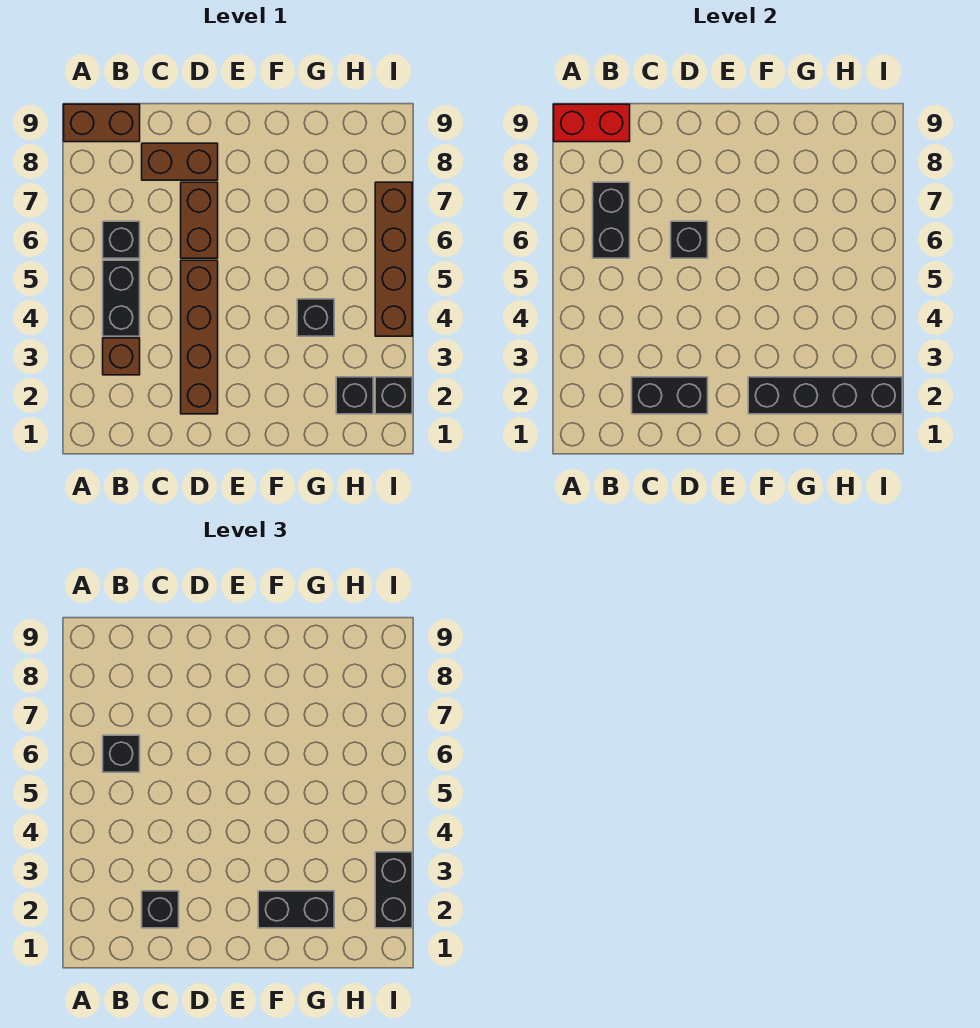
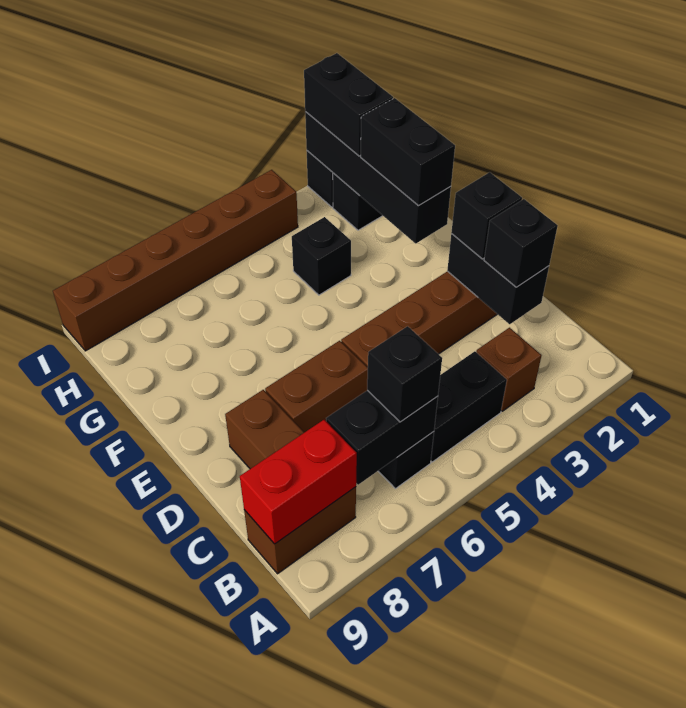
brown 1x2 brick [64,104,140,142] -> brown 1x2 brick turned to [244,487,356,574]
red 1x2 brick [554,104,630,142] -> red 1x2 brick turned to [240,420,357,544]
black 1x1 brick [671,221,708,258] -> black 1x1 brick moved to [451,172,522,259]
black 1x2 brick [375,852,412,928] -> black 1x2 brick turned to [304,53,393,156]
brown 1x4 brick [375,182,412,336] -> brown 1x6 brick [53,170,298,351]

